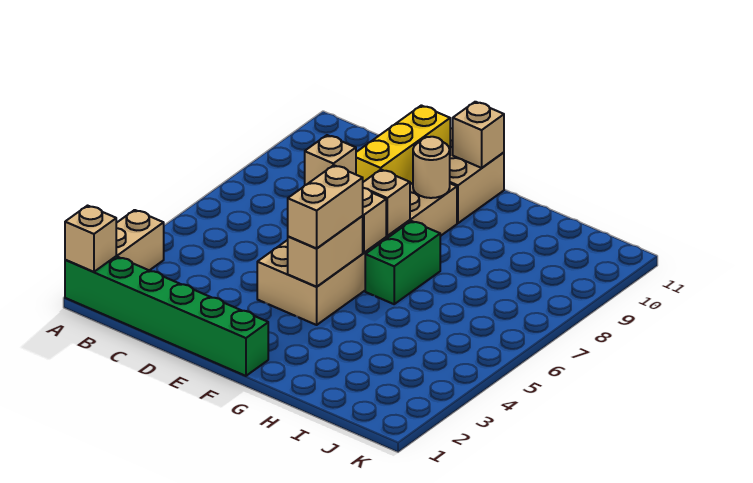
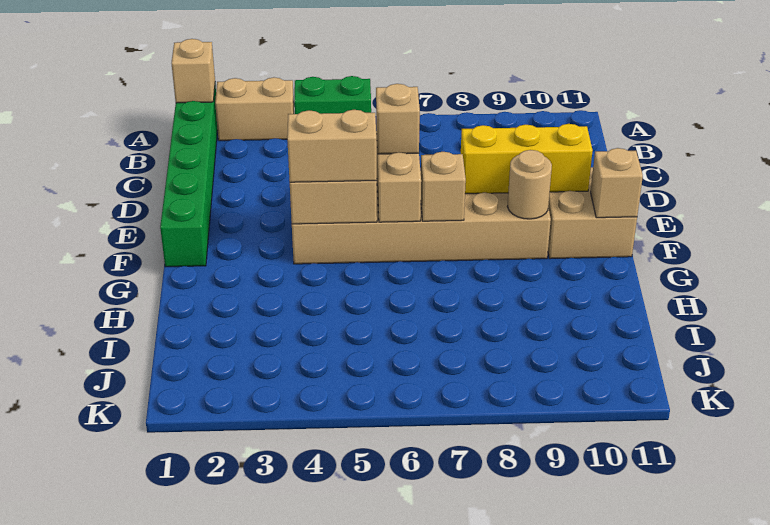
green 1x2 brick [365,221,440,304] -> green 1x2 brick moved to [294,76,371,114]

